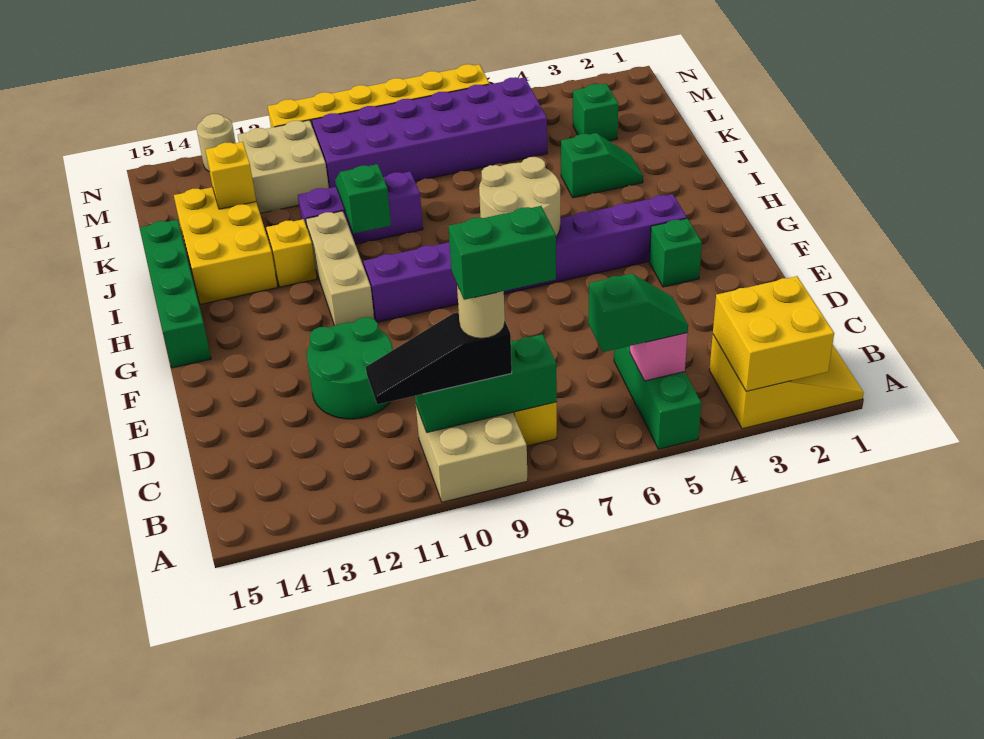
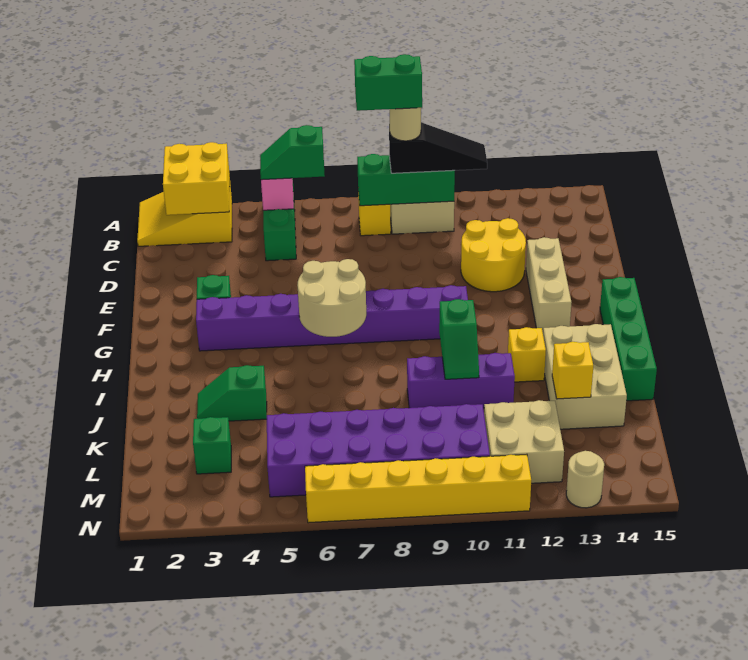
green 2x2 round brick [307,317,393,419] -> yellow 2x2 round brick [461,218,526,292]
tan 1x3 brick [306,211,374,326] -> tan 1x3 brick moved to [526,237,571,332]
yellow 2x3 brick [174,187,277,304] -> tan 2x3 brick [543,324,627,429]

